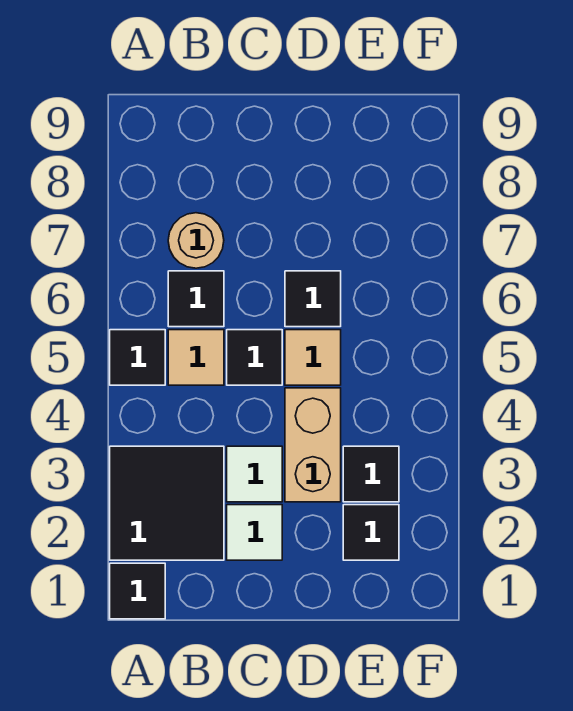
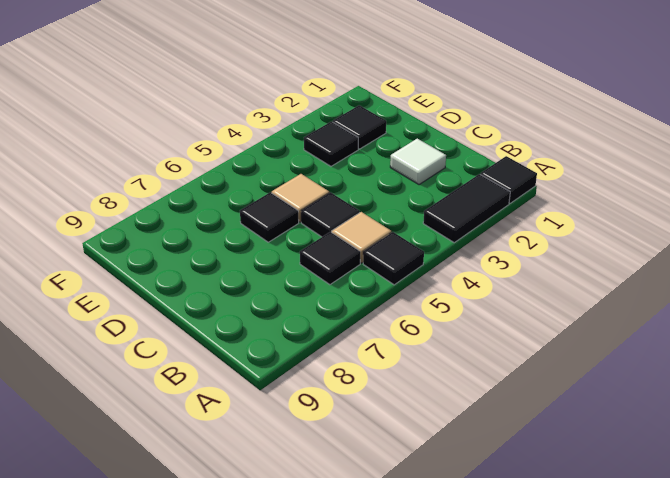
black 2x2 tile [110,446,224,560] -> black 1x2 tile [423,174,510,243]
tan 1x1 round brick [168,213,224,268] -> none
white 1x1 tile [227,446,282,502] -> none
tan 1x2 brick [285,388,341,502] -> none

